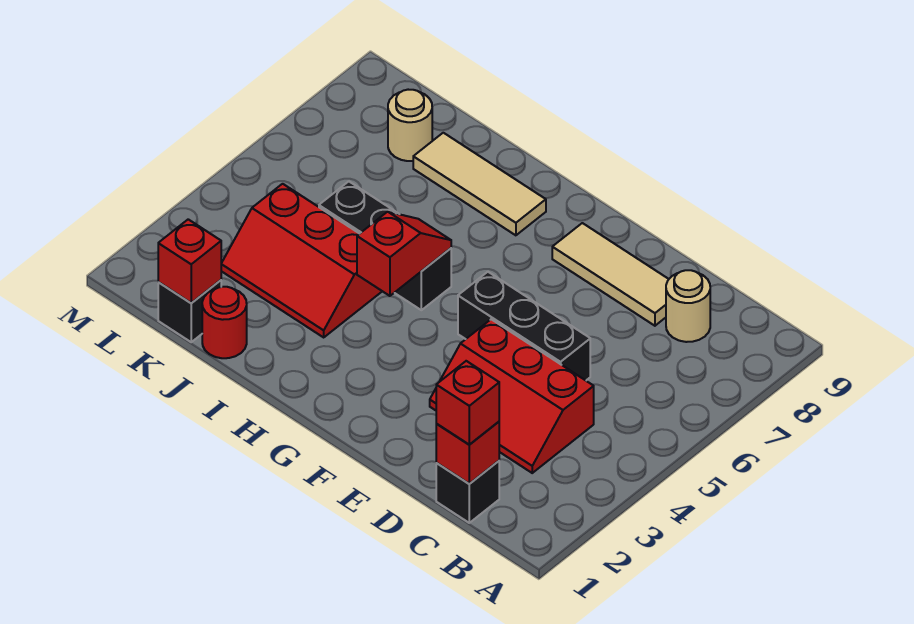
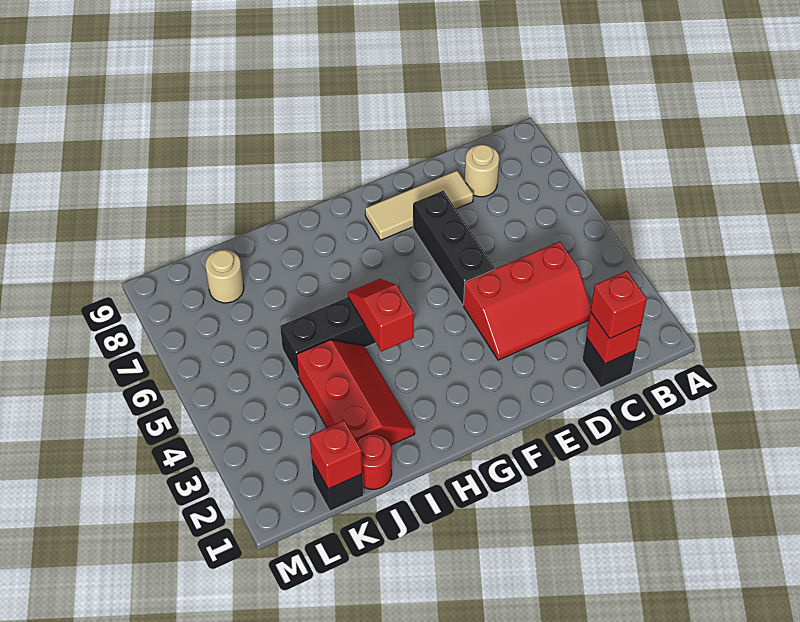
black 1x3 brick [458,272,590,380] -> black 1x3 brick turned to [413,191,495,305]
tan 1x3 tile [413,133,546,235] -> none
red 2x3 slope [221,184,382,337] -> red 2x3 slope turned to [296,340,415,445]

